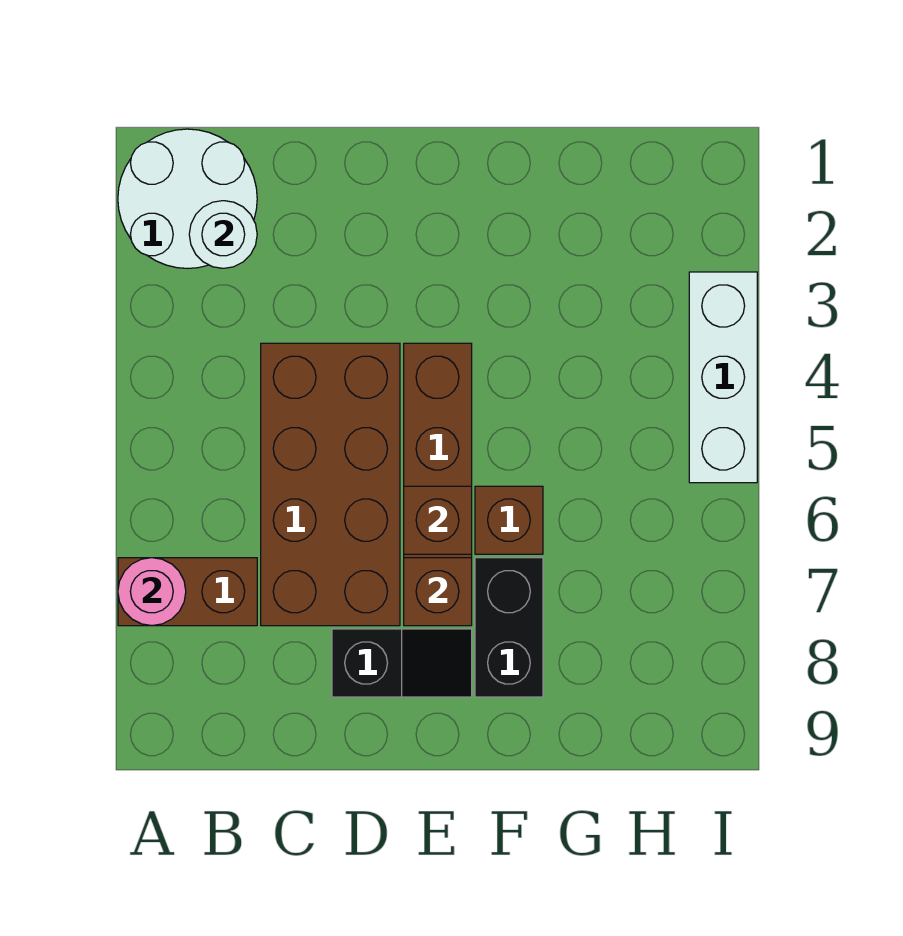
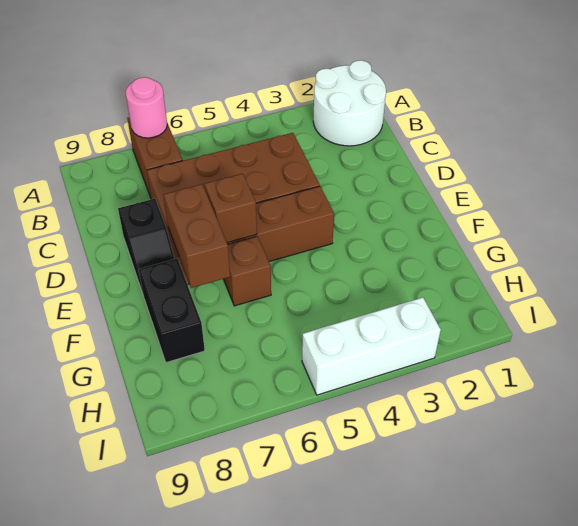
white 1x1 round brick [189,201,257,268] -> none
brown 1x1 brick [404,558,472,626] -> brown 1x2 brick [163,184,230,288]
black 1x2 brick [475,558,543,697] -> black 1x2 brick turned to [139,259,205,363]

